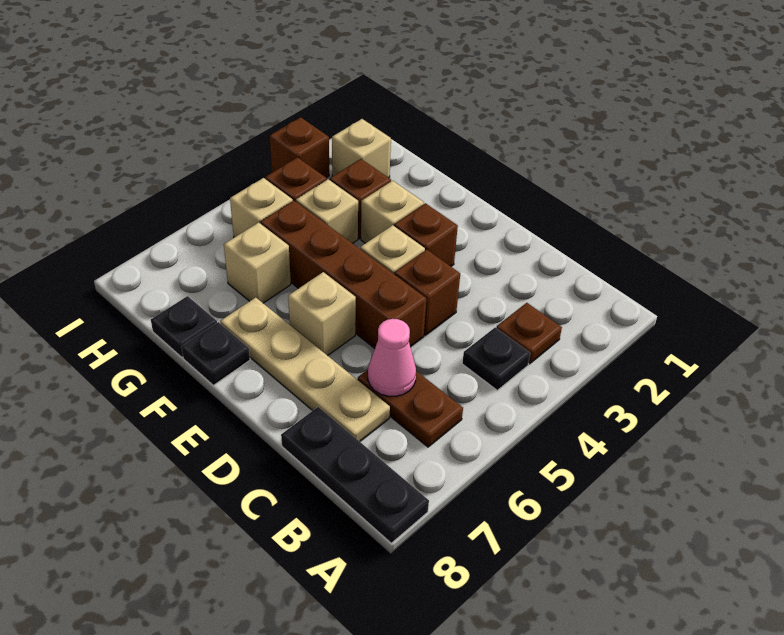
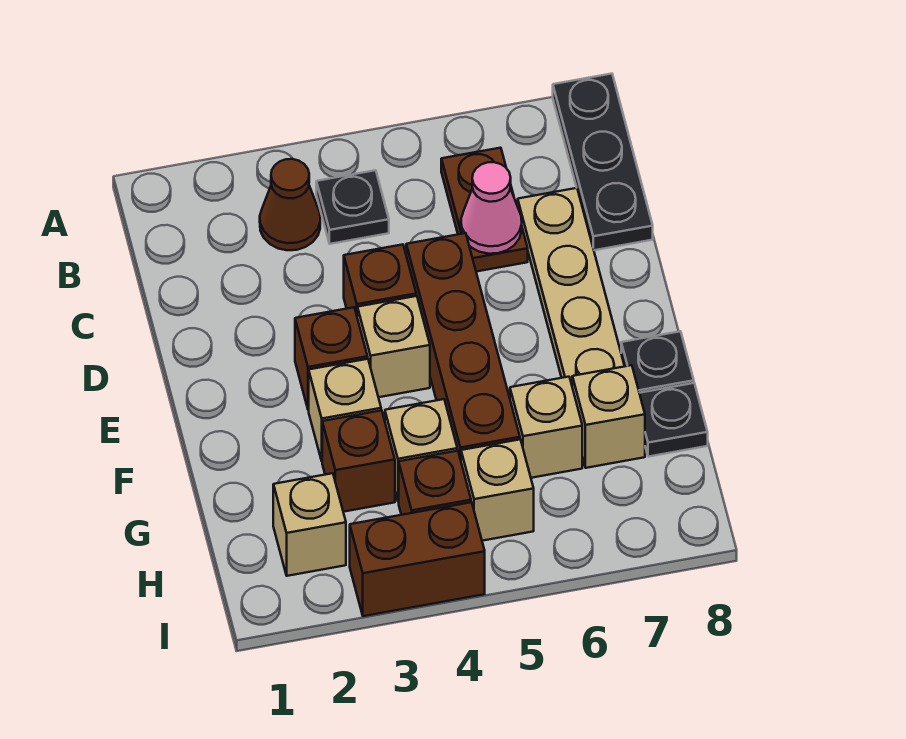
brown 1x1 plate [496,303,562,364] -> brown 1x1 cone [260,159,320,250]
tan 1x1 brick [288,272,356,356] -> tan 1x1 brick moved to [572,365,645,468]
brown 1x1 brick [270,117,329,178] -> brown 1x2 brick [350,502,485,616]

